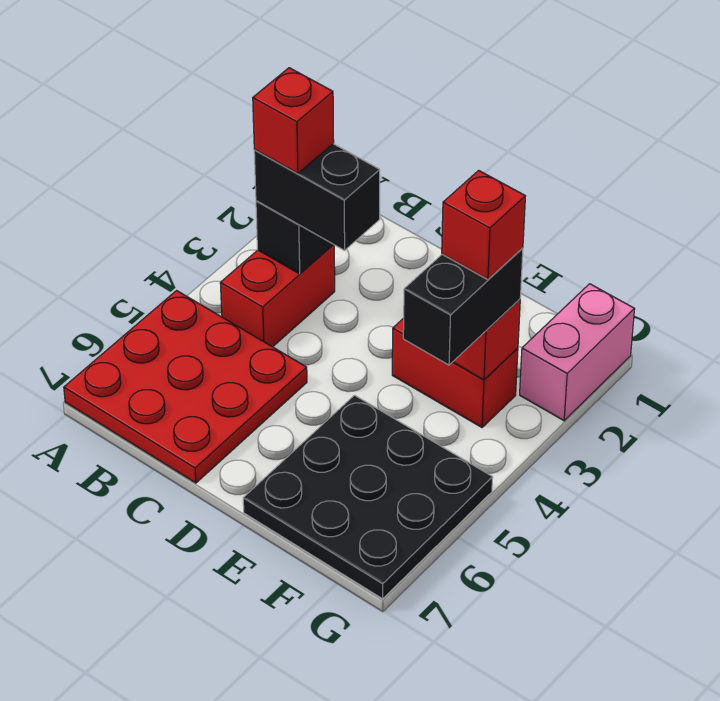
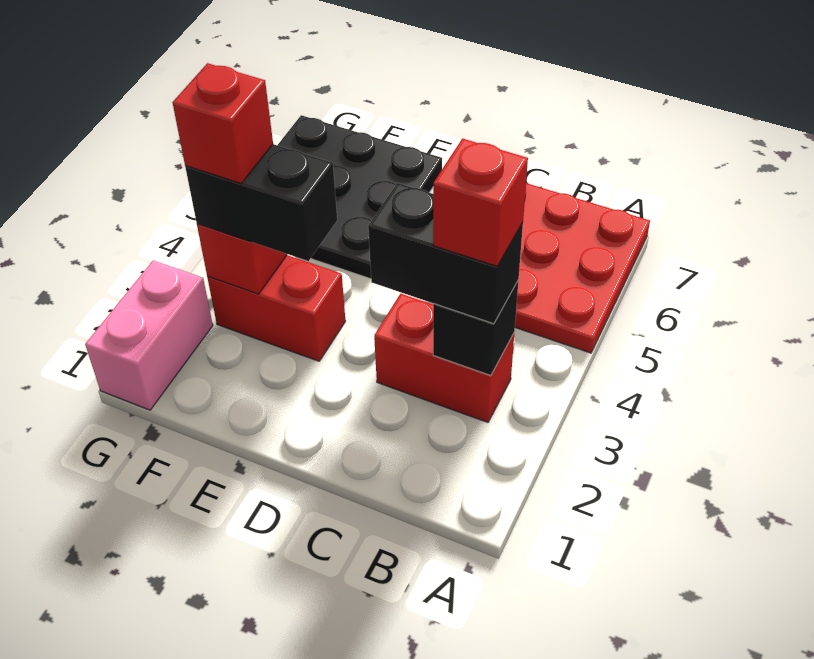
red 1x2 brick [220,244,335,347] -> red 1x2 brick turned to [374,294,514,422]
black 1x2 brick [403,248,523,365] -> black 1x2 brick turned to [185,144,337,261]

